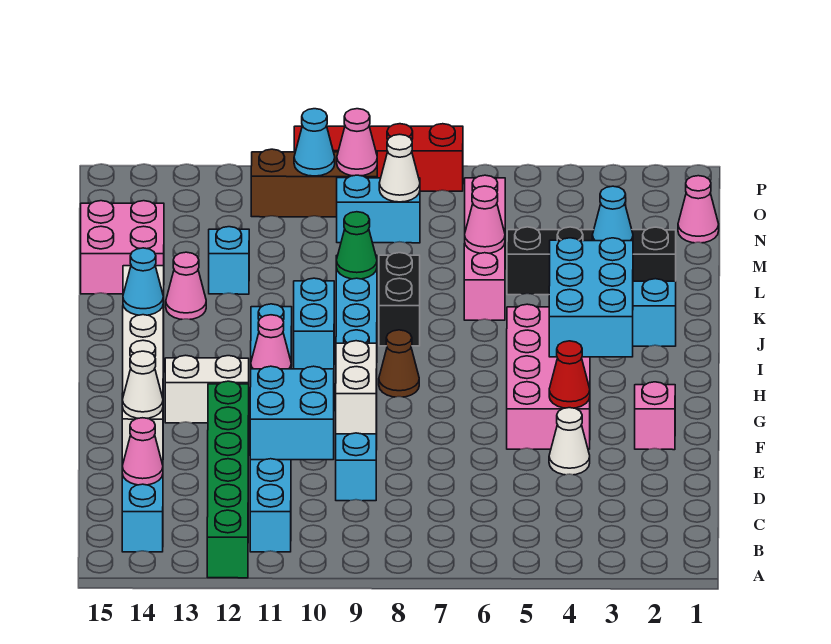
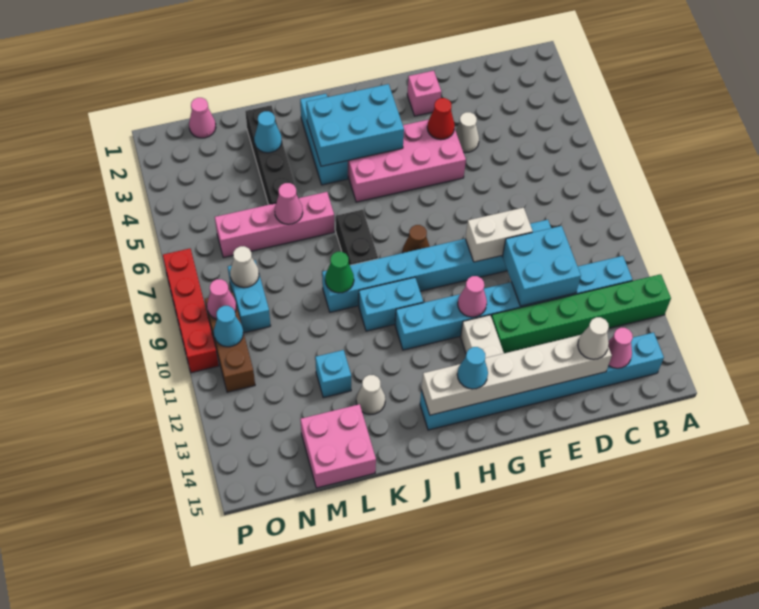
black 1x2 brick [379,253,420,346] -> black 1x2 brick turned to [336,210,378,265]
pink 1x1 cone [166,252,206,319] -> white 1x1 cone [356,375,385,414]

